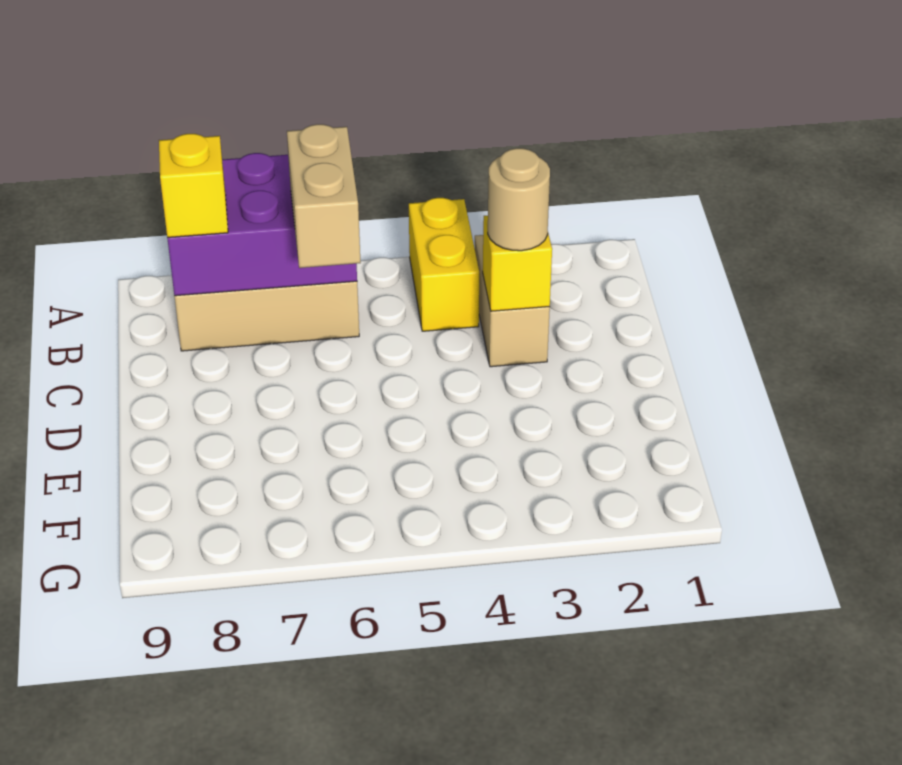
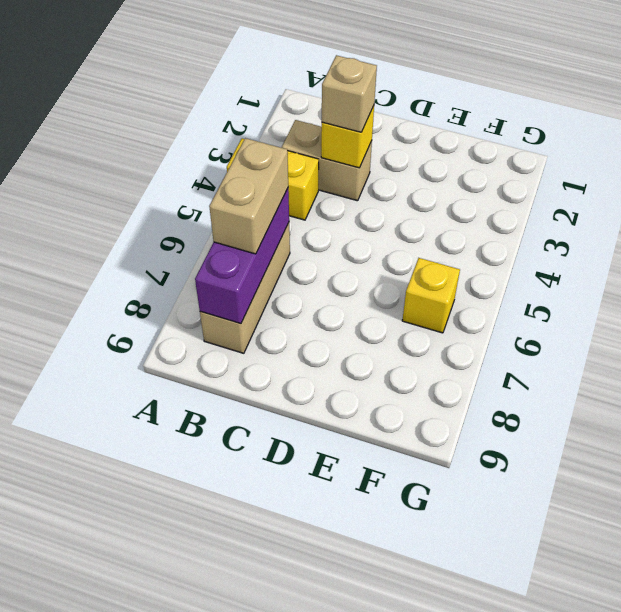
purple 2x3 brick [167,153,357,296] -> purple 1x3 brick [195,188,289,324]
tan 1x2 brick [287,124,361,268] -> tan 1x2 brick turned to [209,138,288,254]
yellow 1x1 brick [159,134,228,237] -> yellow 1x1 brick moved to [402,258,460,333]
tan 1x1 round brick [488,148,550,251] -> tan 1x1 brick [322,55,377,132]

